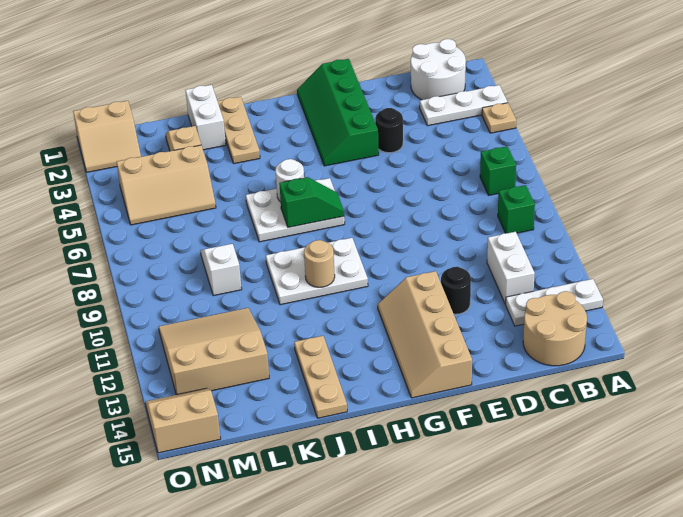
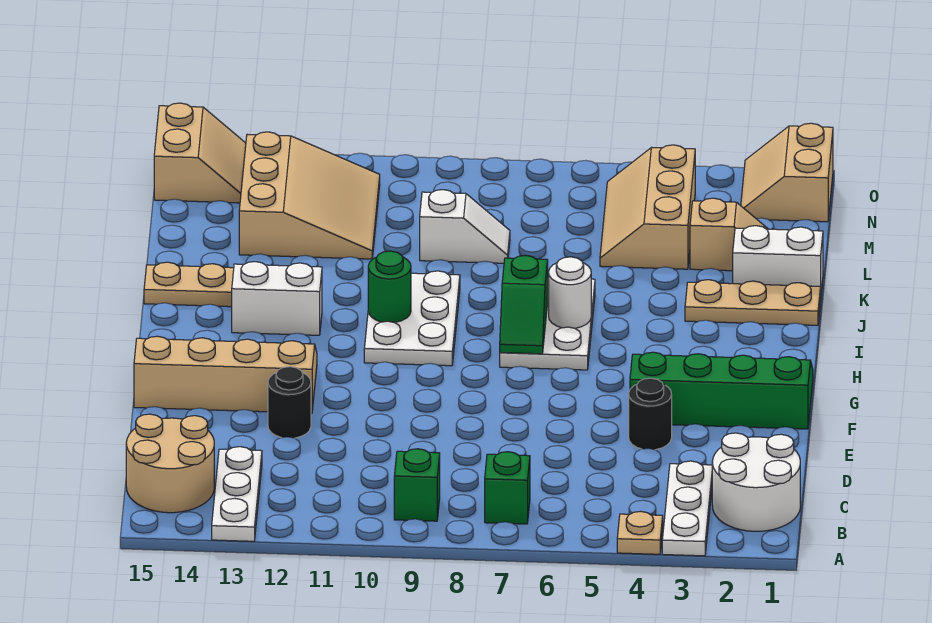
white 1x2 brick [487,232,535,304] -> white 1x2 brick moved to [232,262,322,335]
tan 1x1 round brick [304,240,335,287] -> green 1x1 round brick [368,251,411,323]

